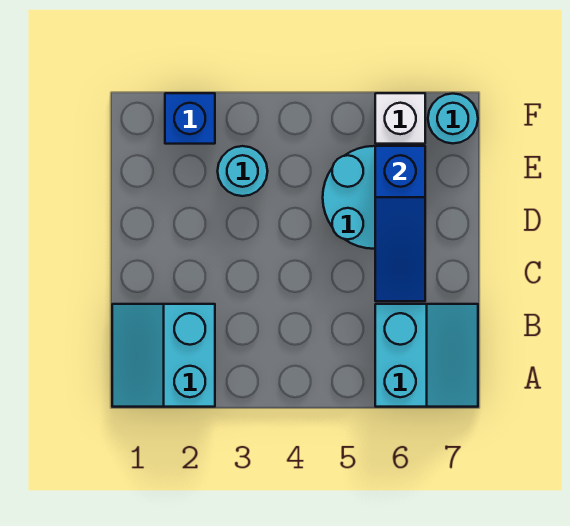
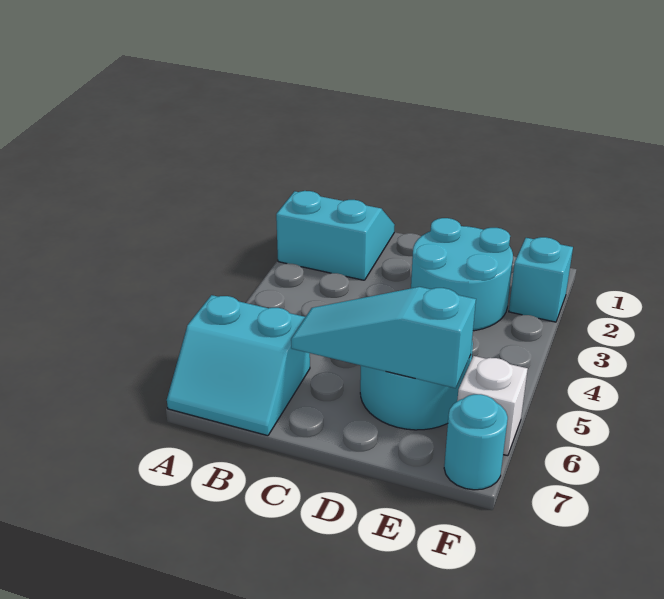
blue 1x3 slope [375,146,425,301] -> cyan 1x3 slope [291,287,476,388]
cyan 1x1 round brick [218,146,268,196] -> cyan 2x2 round brick [411,218,513,331]
blue 1x1 brick [165,93,215,144] -> cyan 1x1 brick [509,237,573,322]

